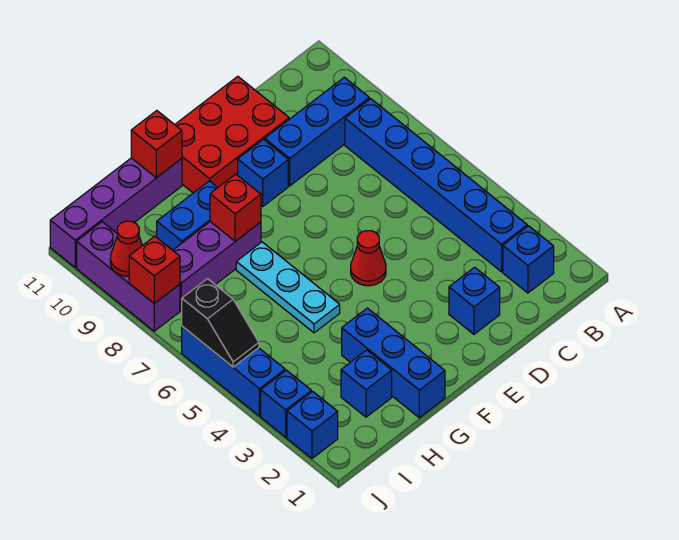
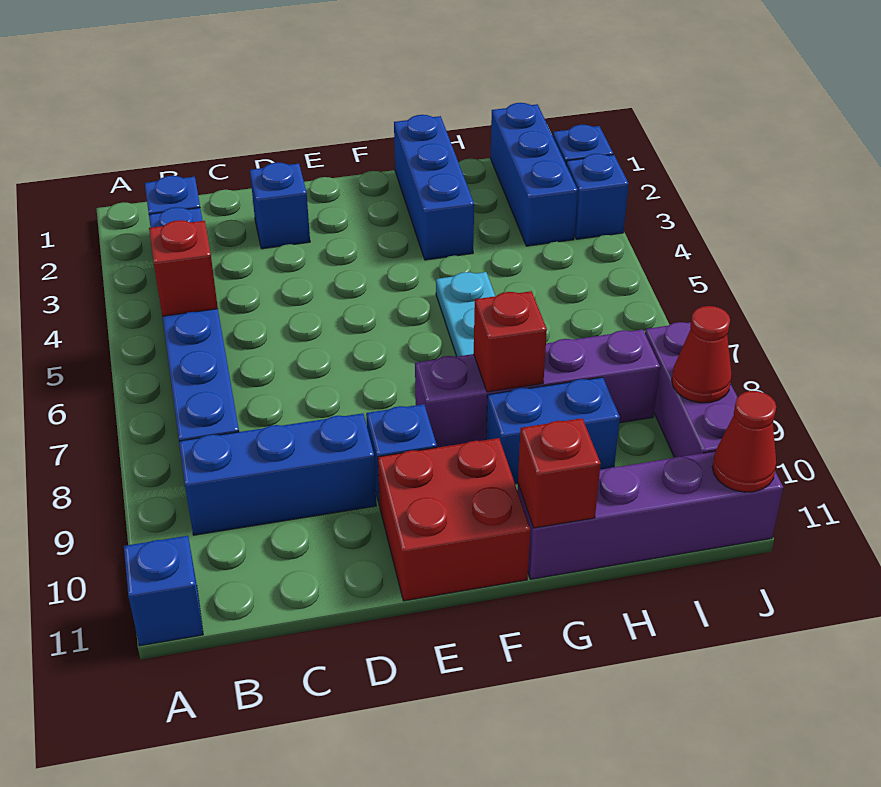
red 2x3 brick [175,76,289,193] -> red 2x2 brick [378,438,530,601]
red 1x1 cone [351,231,386,286] -> red 1x1 cone moved to [712,391,776,492]
purple 1x3 brick [173,222,261,310] -> purple 1x4 brick [415,329,660,448]
blue 1x1 brick [341,350,392,417] -> blue 1x1 brick moved to [124,536,203,646]
blue 1x3 brick [182,326,285,416] -> blue 1x3 brick moved to [490,103,578,246]
black 1x2 slope [181,279,259,367] -> none
red 1x1 brick [129,236,180,303] -> red 1x1 brick moved to [149,220,218,316]

